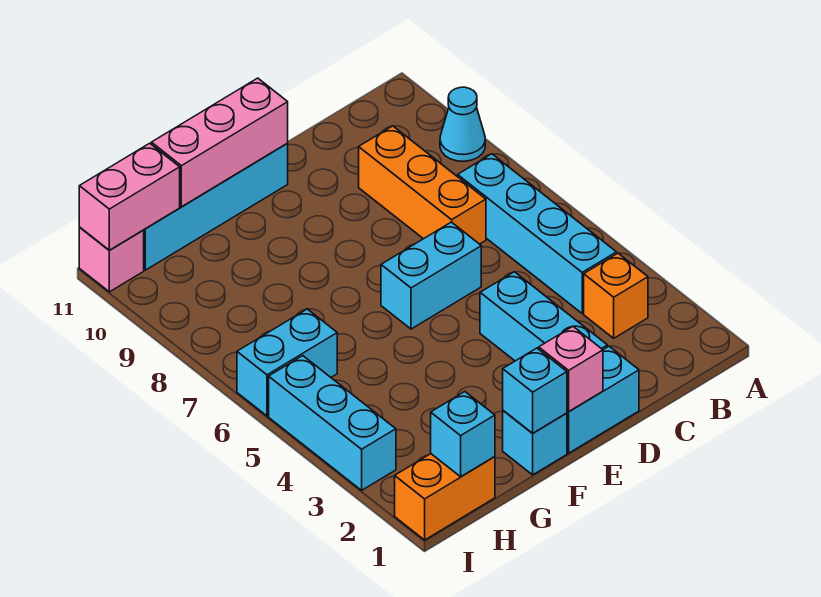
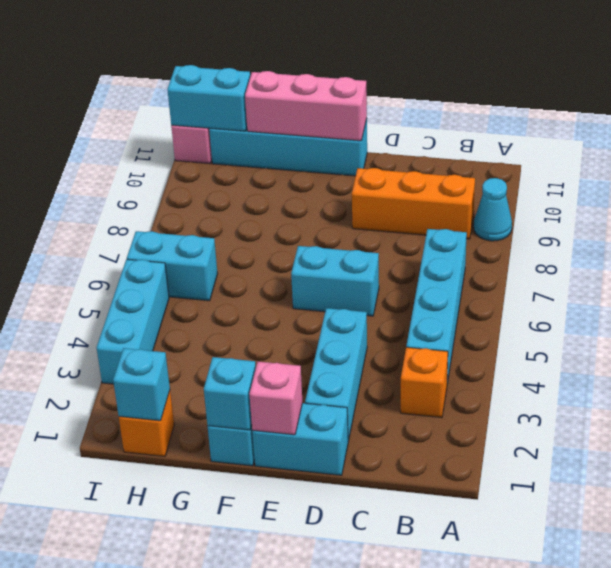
orange 1x3 brick [359,126,486,244] -> orange 1x3 brick turned to [352,168,475,239]
orange 1x2 brick [395,454,495,540] -> orange 1x1 brick [119,391,174,456]
pink 1x2 brick [79,143,180,250] -> cyan 1x2 brick [167,65,250,131]

